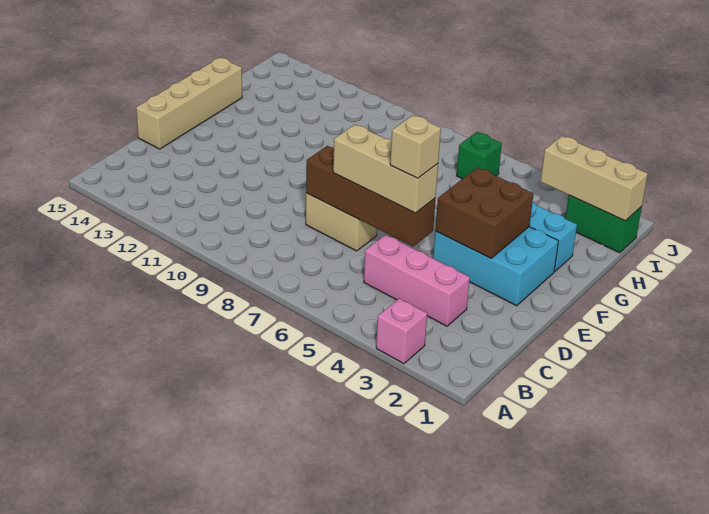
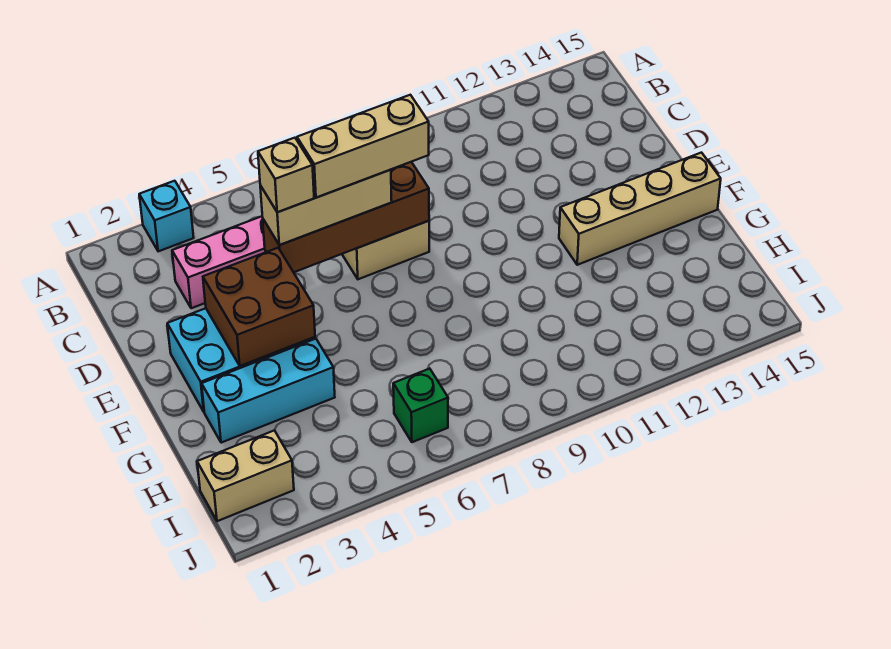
pink 1x1 brick [376,298,427,364] -> cyan 1x1 brick [139,181,194,251]
tan 1x4 brick [136,57,242,149] -> tan 1x4 brick turned to [559,153,721,265]
green 1x2 brick [565,195,642,253] -> tan 1x2 brick [197,430,294,521]
tan 1x3 brick [541,136,648,221] -> tan 1x3 brick moved to [297,95,429,198]

